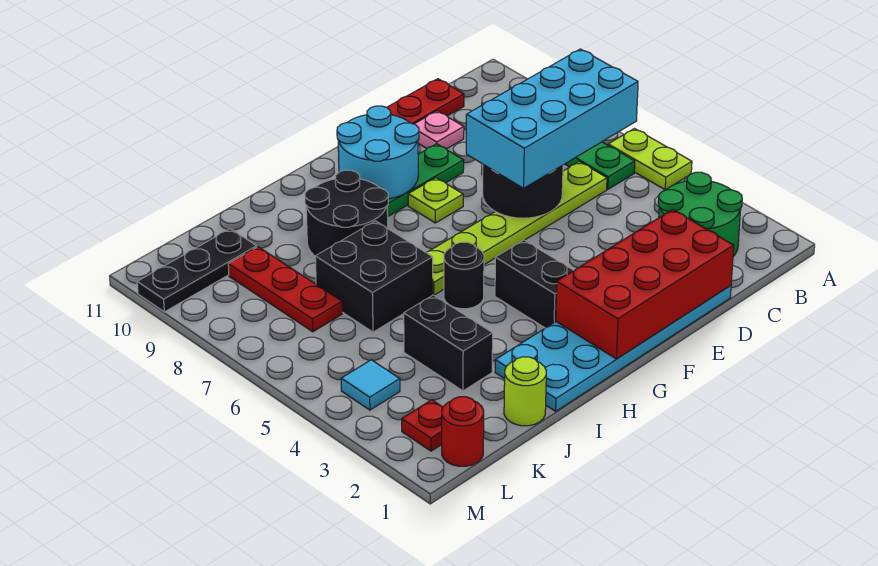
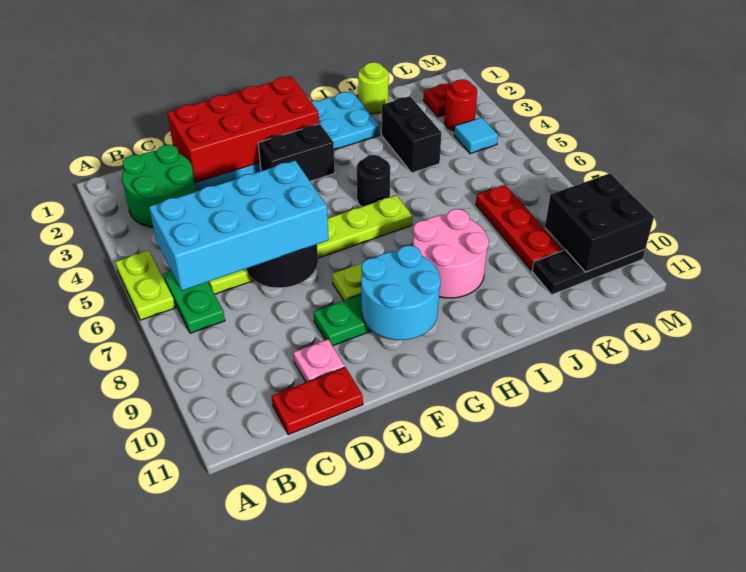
black 1x2 brick [495,240,574,328] -> black 1x2 brick turned to [258,124,335,181]
black 2x2 round brick [305,170,388,256] -> pink 2x2 round brick [413,209,489,298]
black 2x2 brick [315,221,433,332] -> black 2x2 brick moved to [545,173,654,272]
red 1x1 round brick [442,397,484,466] -> red 1x1 round brick moved to [444,79,477,131]

